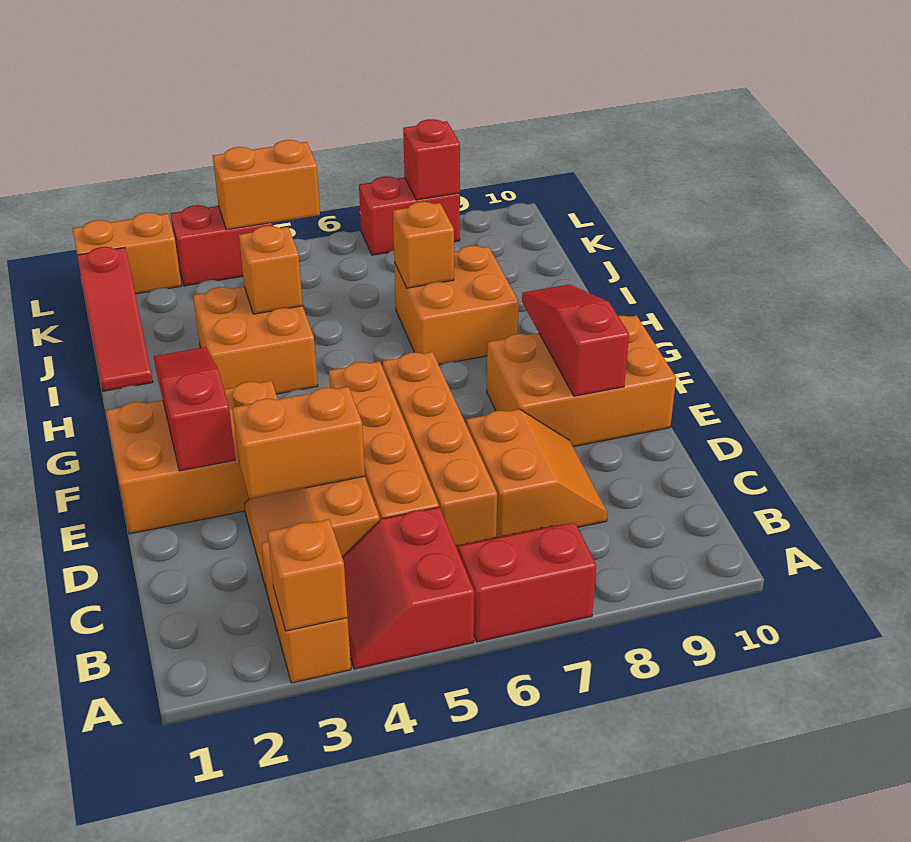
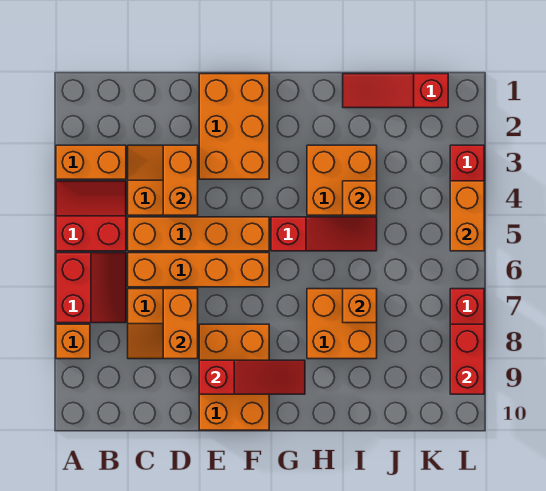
orange 1x1 brick [267,519,348,631] -> orange 1x1 brick moved to [56,324,90,359]
red 1x3 slope [154,347,235,471] -> red 1x3 slope moved to [271,217,377,251]
orange 1x2 brick [72,213,181,294] -> orange 1x2 brick moved to [163,289,198,359]
red 1x1 brick [403,119,460,200] -> red 1x2 brick [450,324,484,394]

